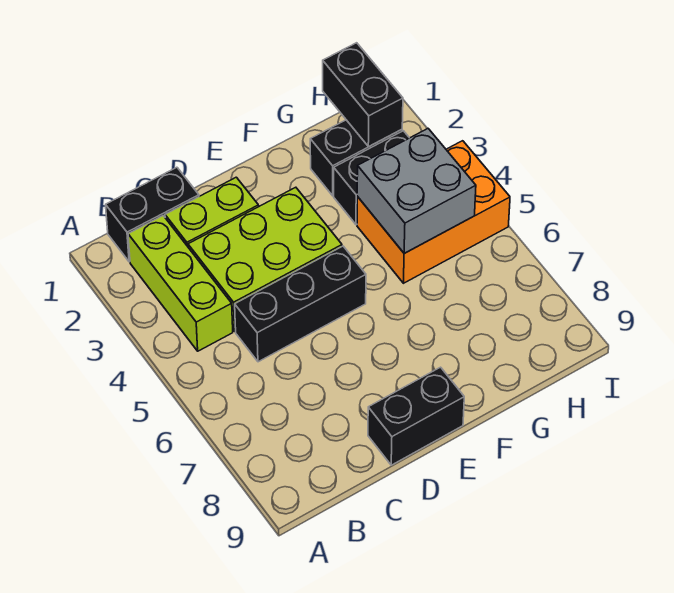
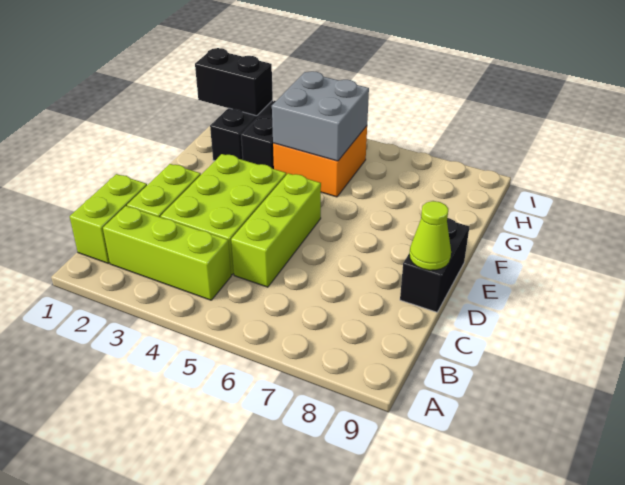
black 1x2 brick [106,167,199,262] -> lime 1x2 brick [70,174,147,263]
black 1x3 brick [235,246,366,362] -> lime 1x3 brick [231,173,321,287]
none -> lime 1x1 cone [409,201,451,270]
orange 2x3 brick [357,141,510,283] -> orange 2x2 brick [273,126,367,197]

